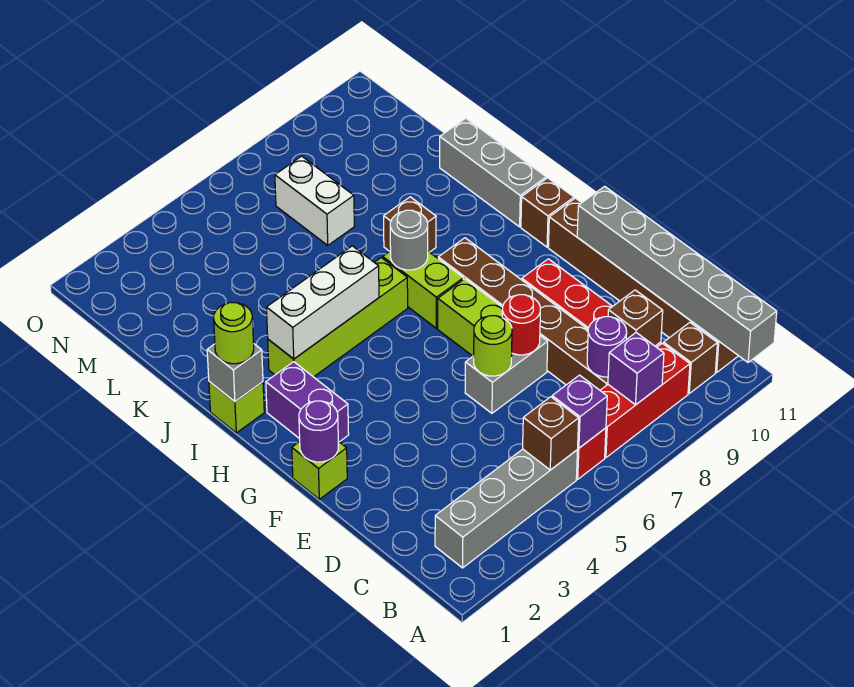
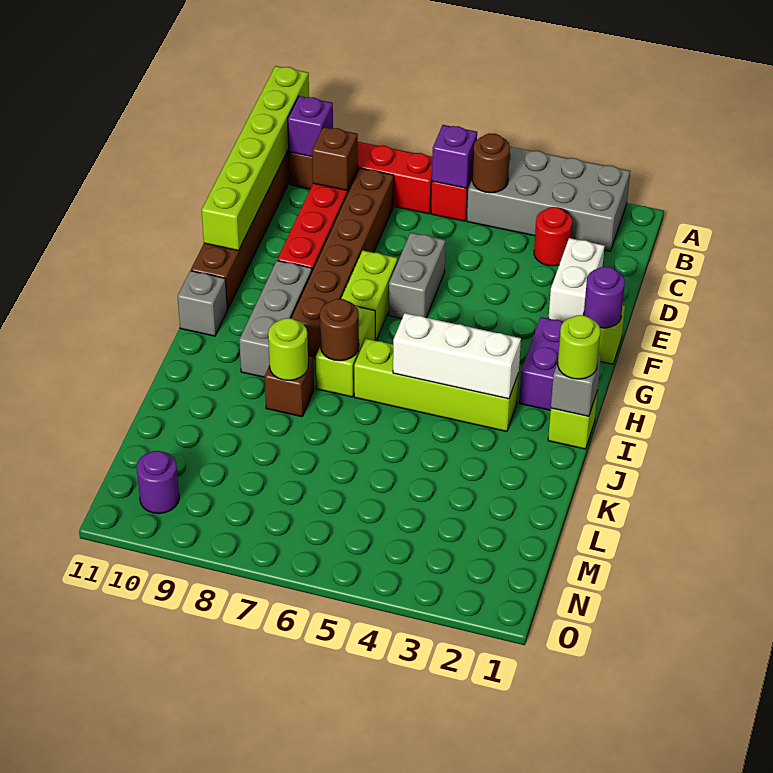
grey 1x6 brick [577,186,777,362] -> lime 1x6 brick [202,66,309,251]
grey 1x4 brick [435,449,577,568] -> grey 2x4 brick [467,147,630,251]
brown 1x1 brick [523,397,579,470] -> brown 1x1 round brick [472,133,510,193]
purple 1x1 brick [608,333,664,405] -> purple 1x1 brick moved to [288,96,333,157]
purple 1x1 round brick [587,317,627,377] -> purple 1x1 round brick moved to [137,451,179,514]
grey 1x2 brick [465,336,548,413] -> grey 1x2 brick turned to [389,233,446,319]
lime 1x1 round brick [474,316,512,376] -> lime 1x1 round brick moved to [268,318,308,380]
red 1x1 round brick [502,295,540,355] -> red 1x1 round brick moved to [534,207,572,266]
brown 1x1 brick [521,178,574,247] -> grey 1x1 brick [178,271,227,336]
grey 1x1 round brick [390,210,428,270] -> brown 1x1 round brick [320,299,359,361]
grey 1x3 brick [440,118,546,227] -> grey 1x3 brick moved to [239,261,312,377]
white 1x2 brick [275,156,354,245] -> white 1x2 brick moved to [548,238,605,322]

